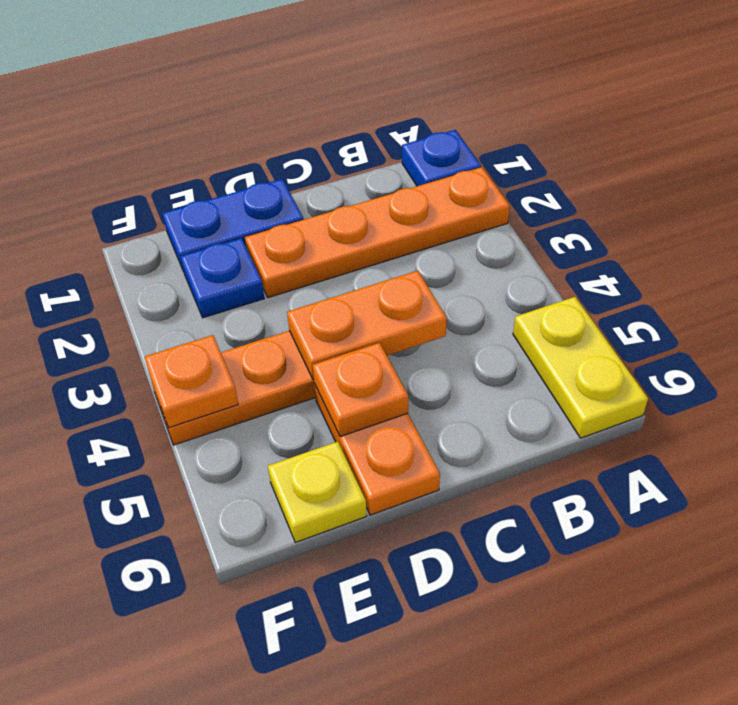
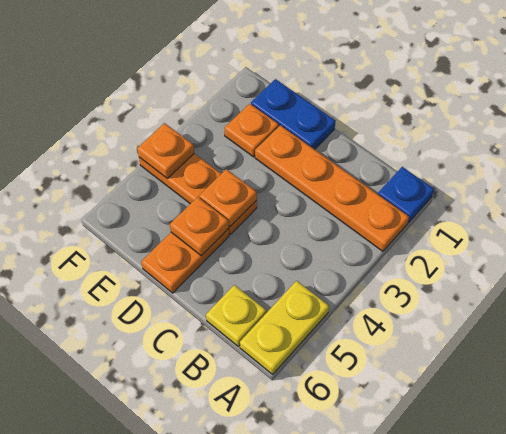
orange 1x2 plate [287,271,447,380] -> orange 1x1 plate [199,169,257,226]
blue 1x1 plate [180,238,264,318] -> orange 1x1 plate [224,104,279,157]
yellow 1x1 plate [268,442,367,542] -> yellow 1x1 plate moved to [206,285,266,346]

